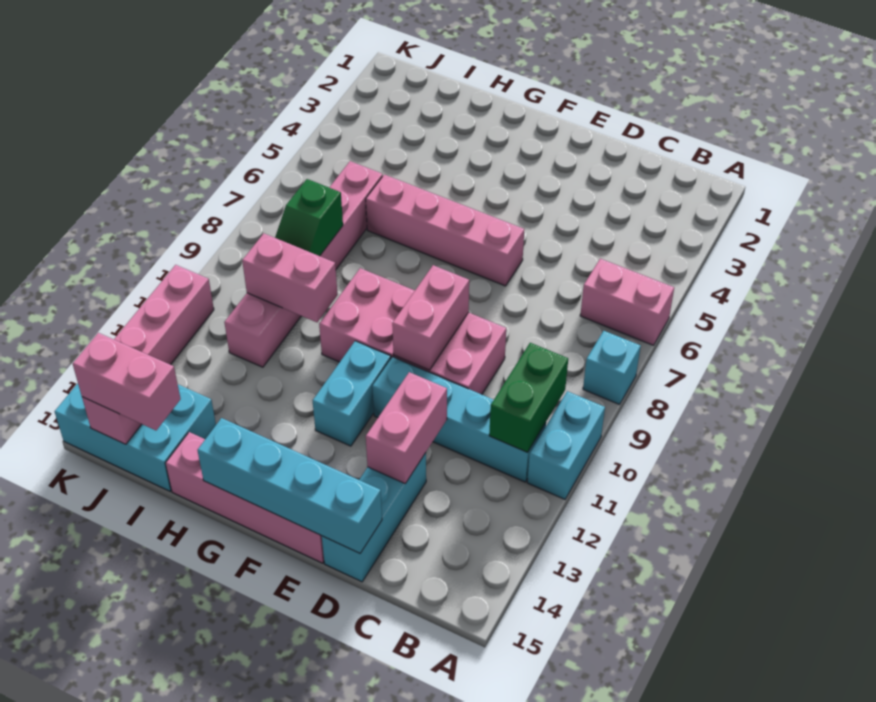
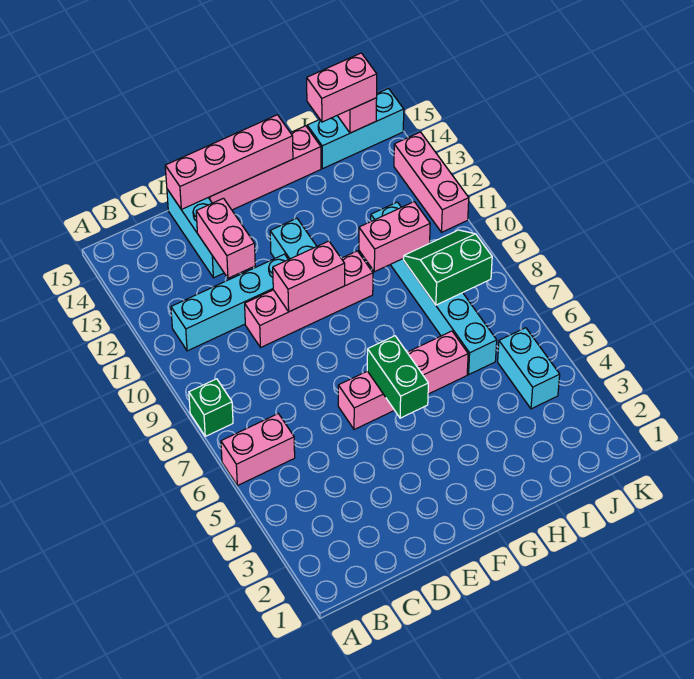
cyan 1x1 brick [583,331,641,404] -> green 1x1 brick [189,379,233,436]
cyan 1x2 brick [527,391,605,499] -> cyan 1x2 brick moved to [498,328,560,409]
green 1x2 brick [489,343,568,452] -> green 1x2 brick moved to [367,336,428,418]
pink 2x4 brick [319,268,506,394] -> pink 1x4 brick [245,251,373,347]
cyan 1x4 brick [197,418,382,553] -> pink 1x4 brick [165,115,293,209]
pink 1x2 brick [392,265,469,370] -> pink 1x2 brick turned to [273,241,345,312]
pink 1x6 brick [224,161,383,367] -> cyan 1x6 brick [371,202,497,374]
green 1x2 slope [275,179,343,256] -> green 2x2 slope [403,230,492,305]
cyan 2x3 brick [55,383,216,491] -> cyan 1x3 brick [307,89,404,169]

